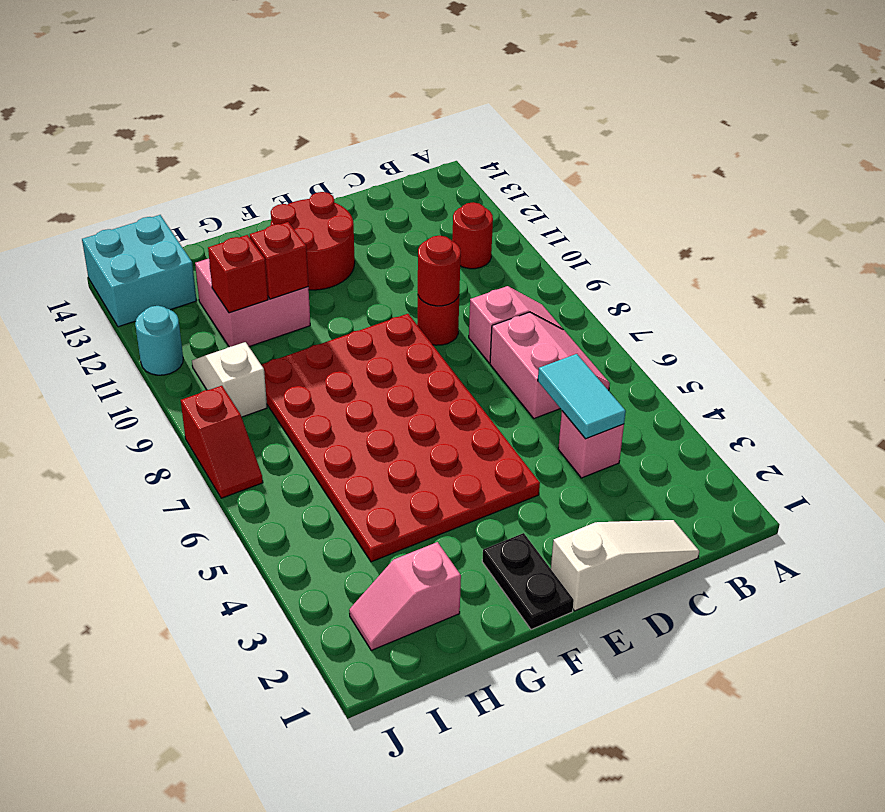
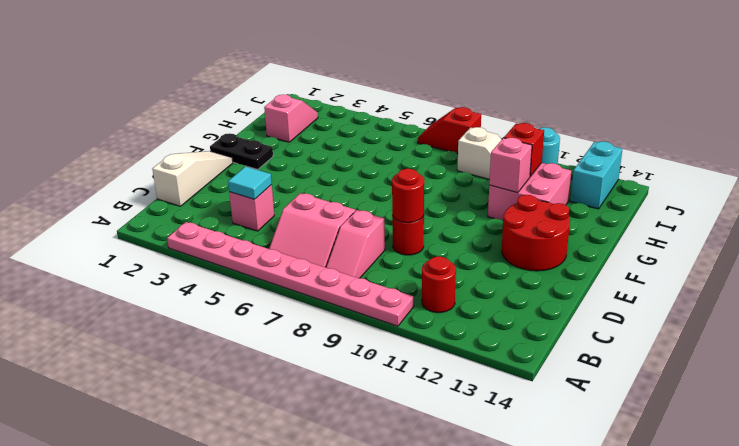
none -> pink 1x8 plate [167,222,414,326]
white 1x3 slope [551,520,699,611] -> white 1x3 slope turned to [152,151,233,206]
cyan 1x2 tile [538,354,626,439] -> cyan 1x1 tile [228,166,272,199]
red 4x6 plate [261,314,540,562] -> none
red 1x1 brick [250,222,308,299] -> pink 1x1 brick [489,138,532,193]
cyan 2x2 brick [82,215,197,327] -> cyan 1x2 brick [570,141,622,209]

